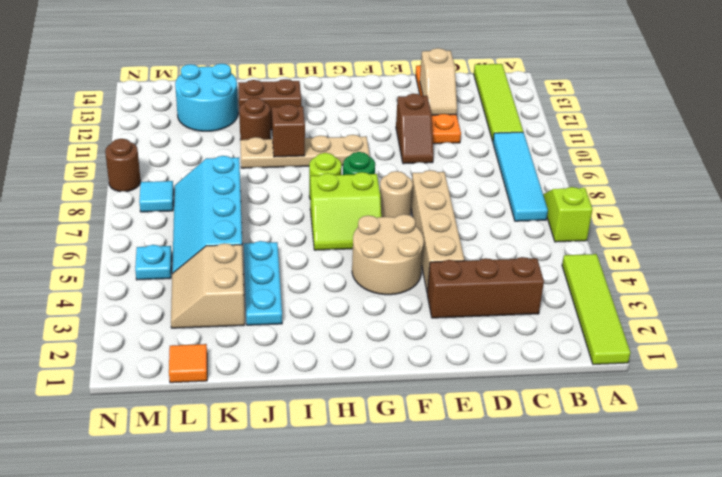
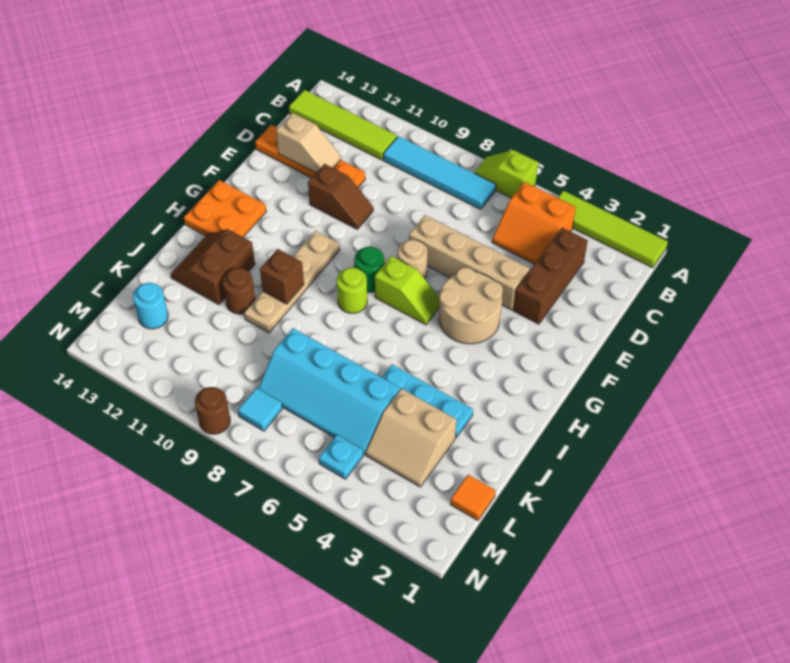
none -> orange 2x2 slope [492,182,576,264]
lime 2x2 slope [310,172,381,250] -> lime 1x2 slope [375,256,440,325]
none -> orange 2x2 plate [184,180,266,237]
cyan 2x2 round brick [175,64,238,131] -> cyan 1x1 round brick [133,283,168,329]

